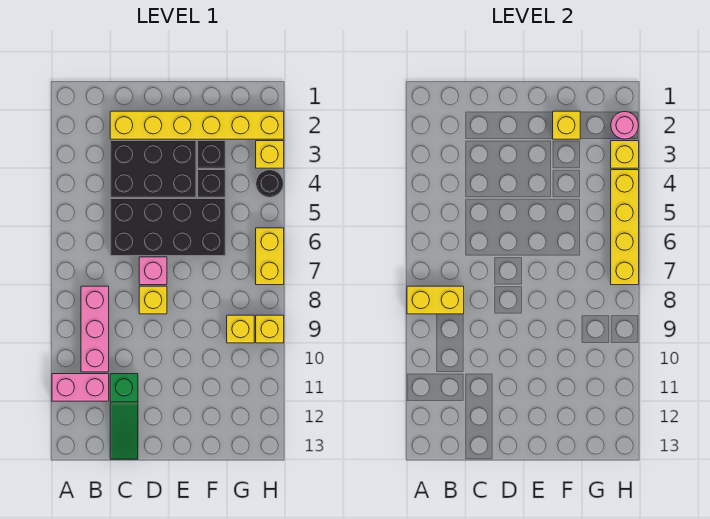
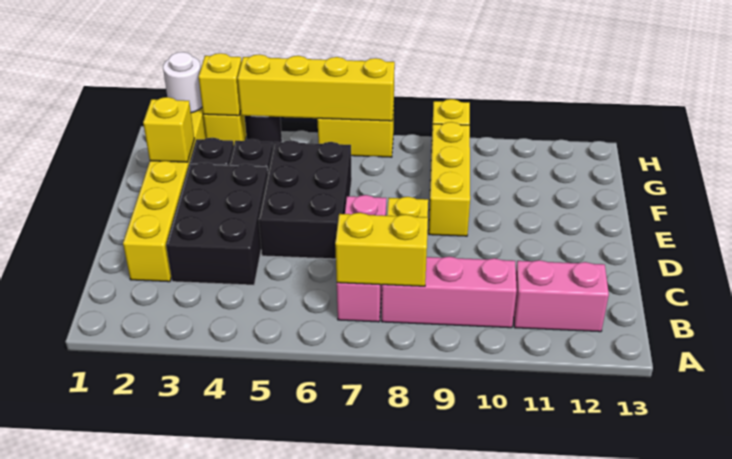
yellow 1x2 brick [407,286,464,314] -> yellow 1x2 brick turned to [335,213,428,286]
pink 1x2 brick [52,374,109,401] -> pink 1x2 brick turned to [514,260,609,332]
black 2x4 brick [110,199,225,256] -> black 2x3 brick [259,140,352,259]
green 1x3 slope [110,374,138,459] -> none
pink 1x1 brick [139,257,167,285] -> pink 1x3 brick [337,195,386,322]
yellow 1x1 brick [227,315,254,343] -> yellow 1x3 brick [429,122,470,236]
pink 1x1 round brick [611,111,638,139] -> white 1x1 round brick [163,52,202,113]

